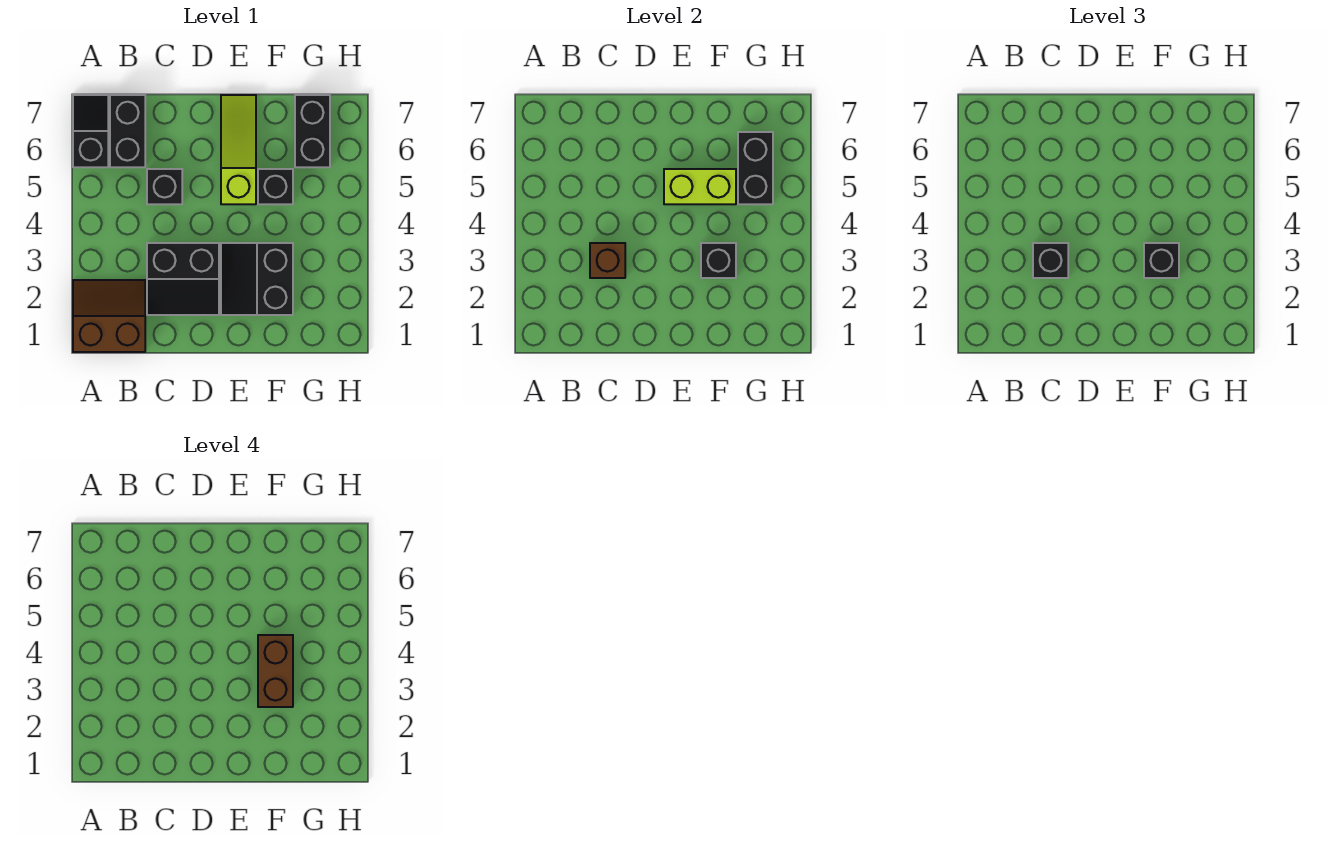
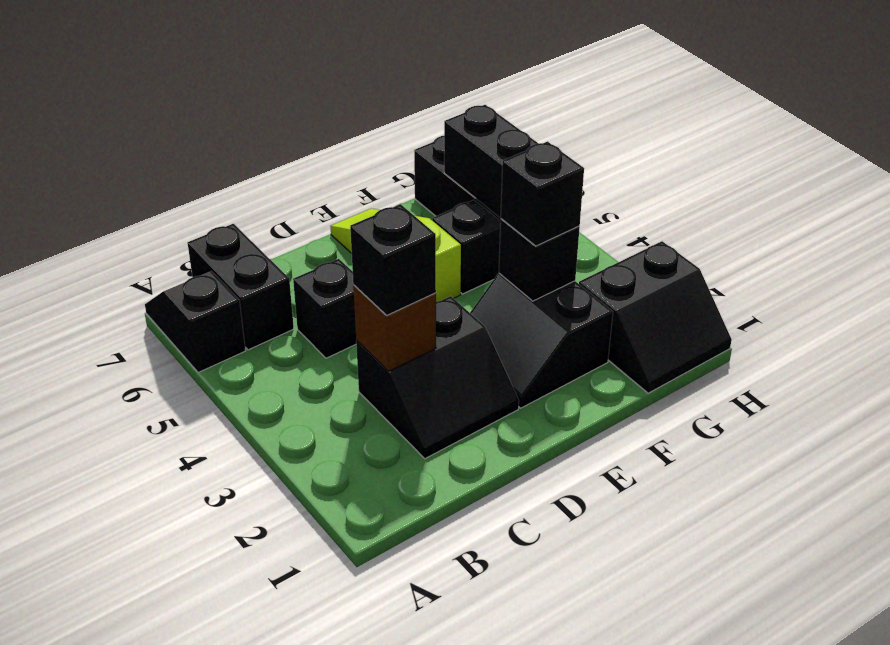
brown 2x2 slope [73,280,145,352] -> none
lime 1x2 brick [664,169,736,204] -> none
brown 1x2 brick [258,635,293,707] -> none
none -> black 2x2 slope [579,241,732,393]

